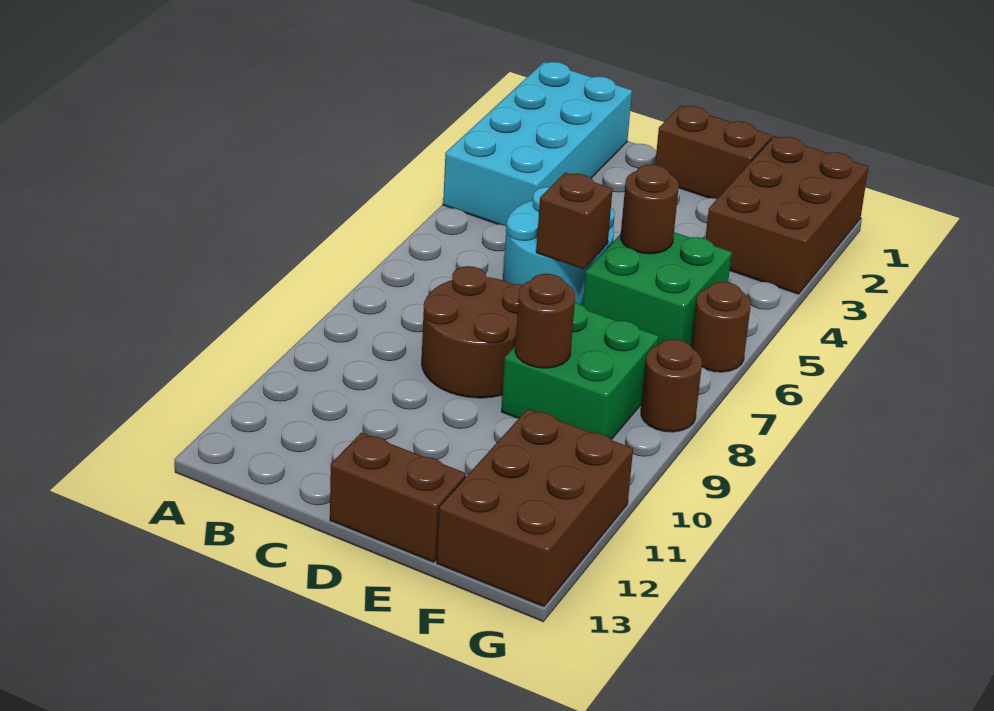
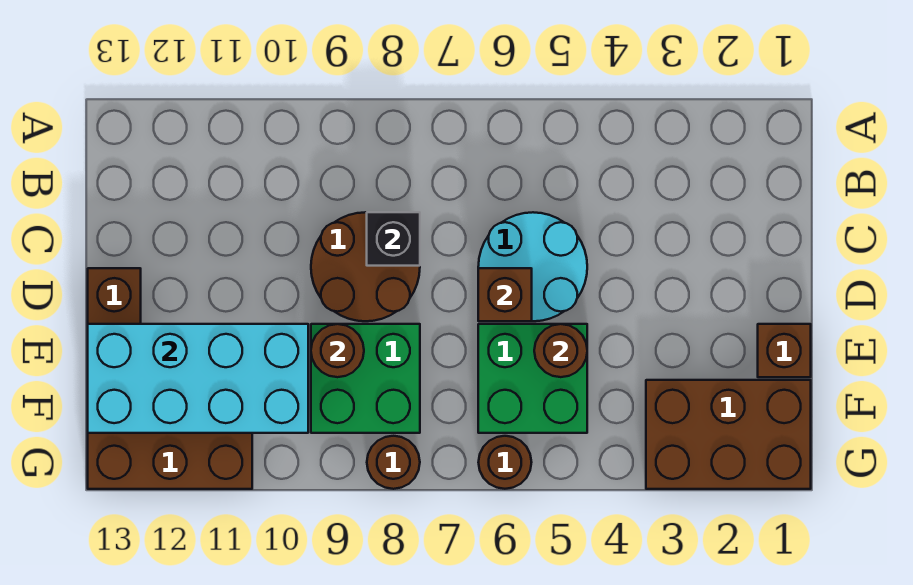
cyan 2x4 brick [443,62,632,226] -> cyan 2x4 brick moved to [88,324,308,433]
none -> black 1x1 brick [367,212,420,266]
brown 1x2 brick [655,106,772,199] -> brown 1x1 brick [758,324,811,377]

